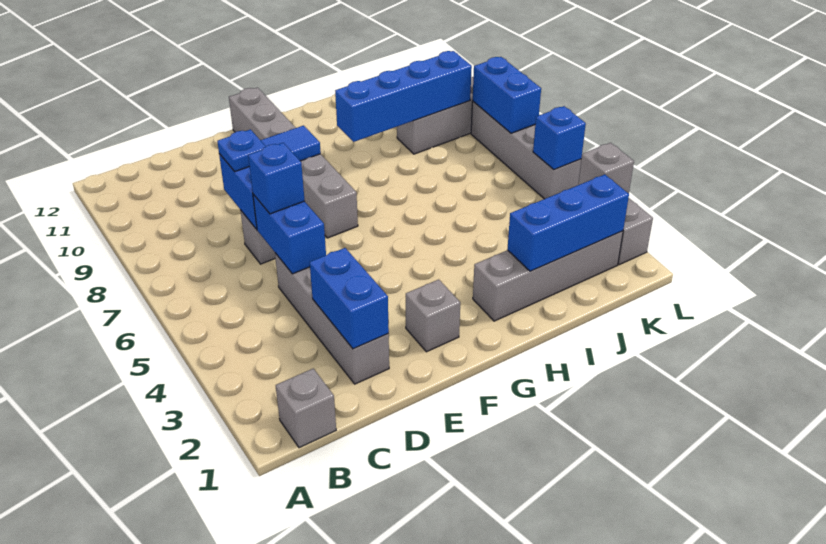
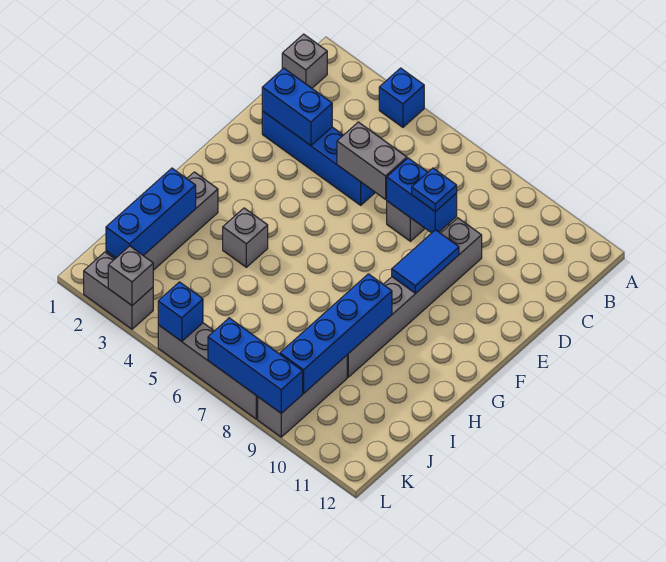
grey 1x4 brick [275,253,389,384] -> blue 1x4 brick [262,111,375,205]
blue 1x2 brick [253,194,326,274] -> grey 1x2 brick [337,122,407,199]
blue 1x1 brick [248,143,305,214] -> blue 1x1 brick moved to [379,68,424,127]
grey 1x1 brick [406,279,460,352] -> grey 1x1 brick moved to [223,208,268,267]
grey 1x6 brick [229,88,358,238] -> grey 1x6 brick turned to [347,218,482,377]
blue 1x2 brick [473,57,541,133] -> blue 1x3 brick [208,318,303,413]

